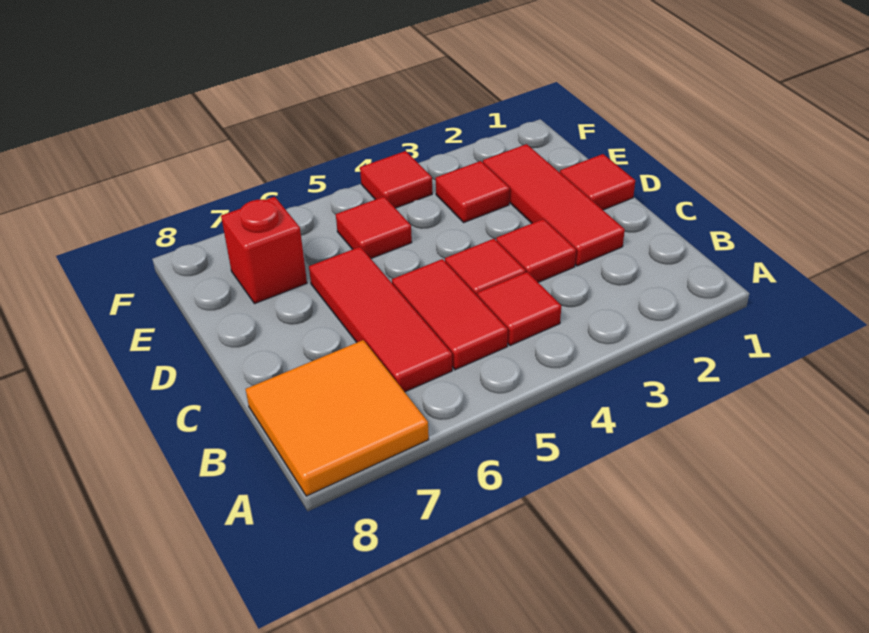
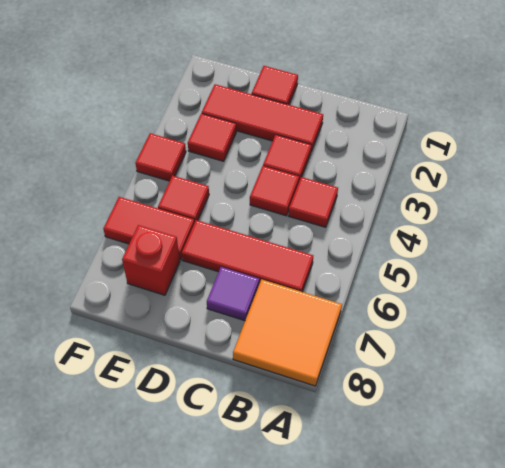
red 1x2 tile [392,259,508,370] -> red 1x2 tile moved to [103,197,194,260]
none -> purple 1x1 tile [207,267,259,321]

